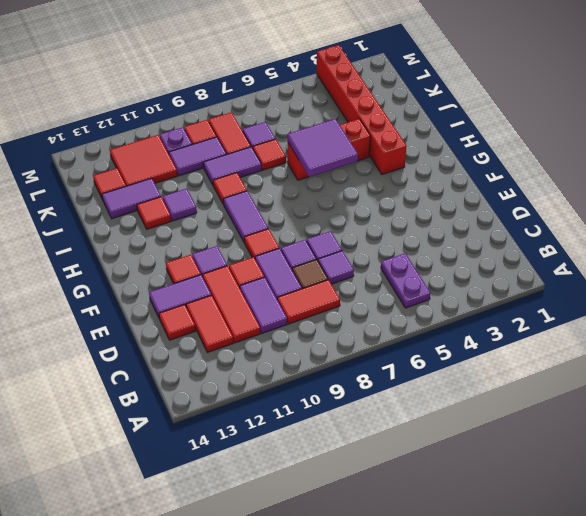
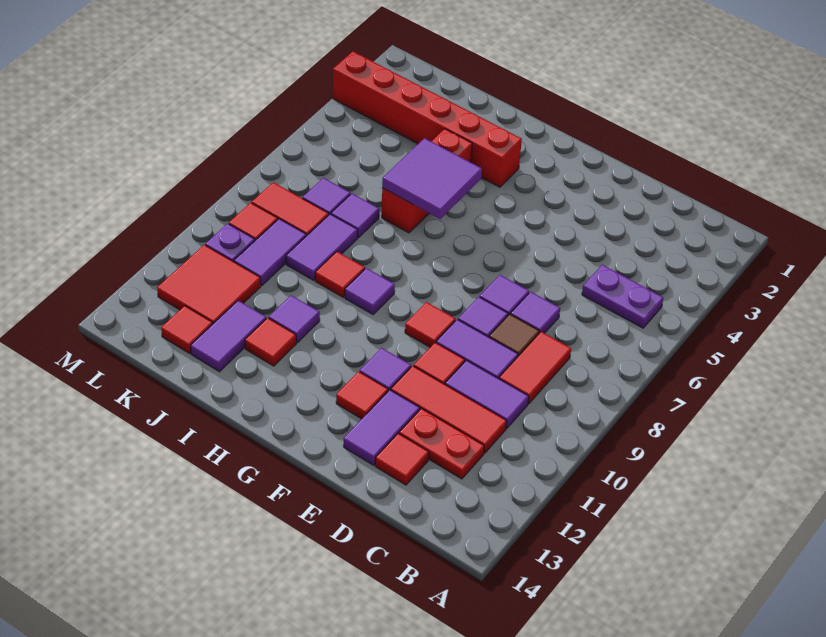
red 1x2 tile [186,295,233,352] -> red 1x2 plate [399,409,484,479]
purple 1x2 tile [223,191,268,243] -> purple 1x1 tile [345,268,395,314]
red 1x1 tile [253,139,286,170] -> purple 1x1 tile [331,194,379,238]

